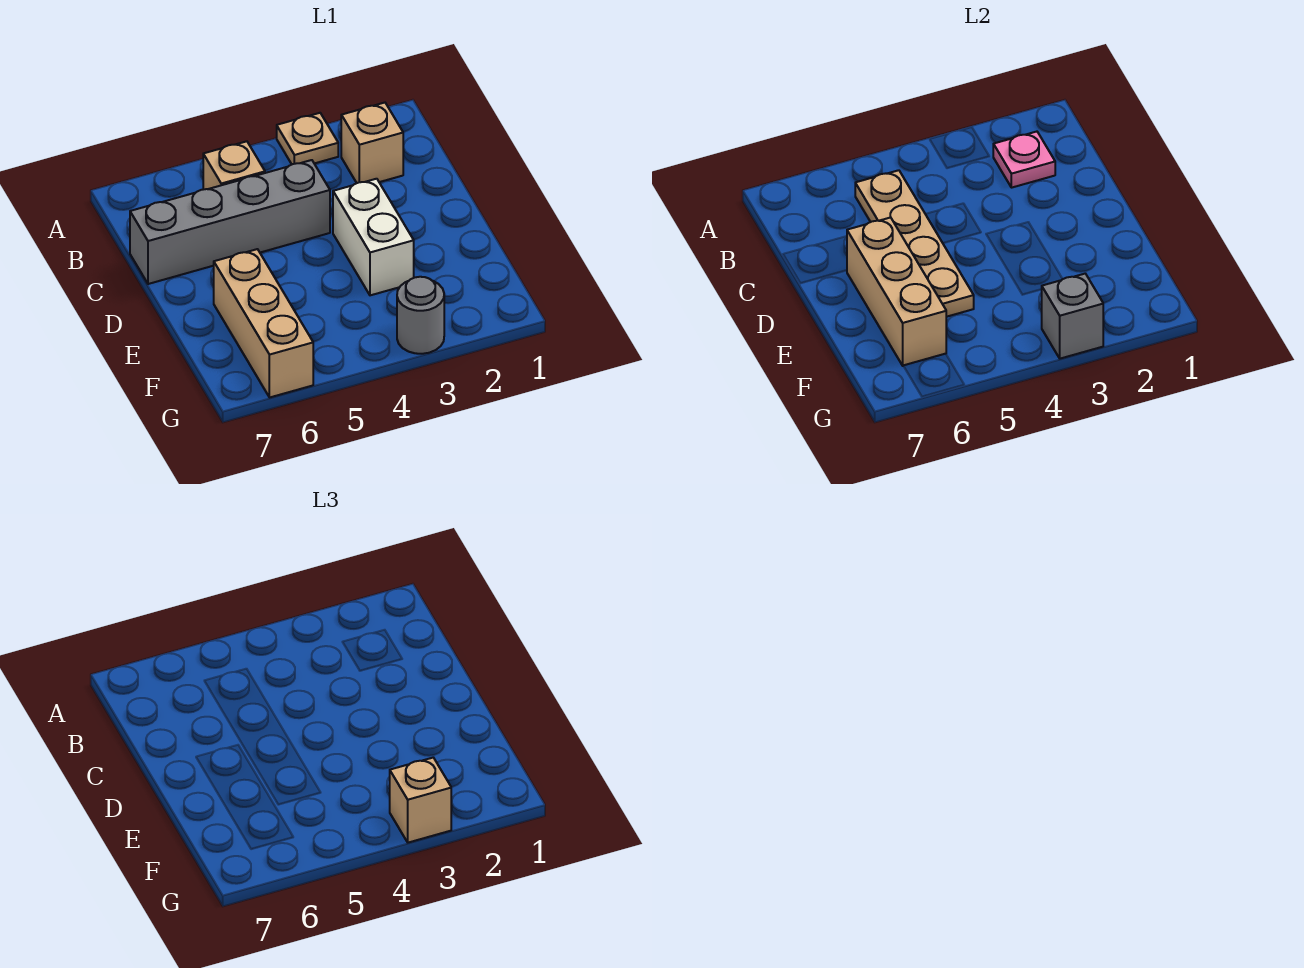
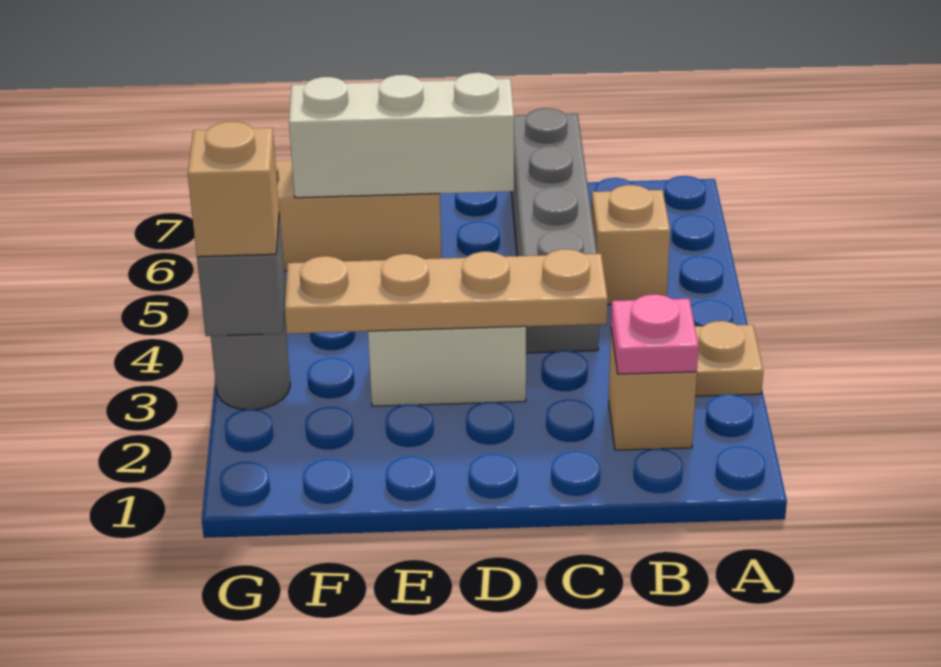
tan 1x4 plate [855,170,974,317] -> tan 1x4 plate moved to [285,249,608,334]
tan 1x3 brick [847,217,946,366] -> white 1x3 brick [289,73,514,198]

